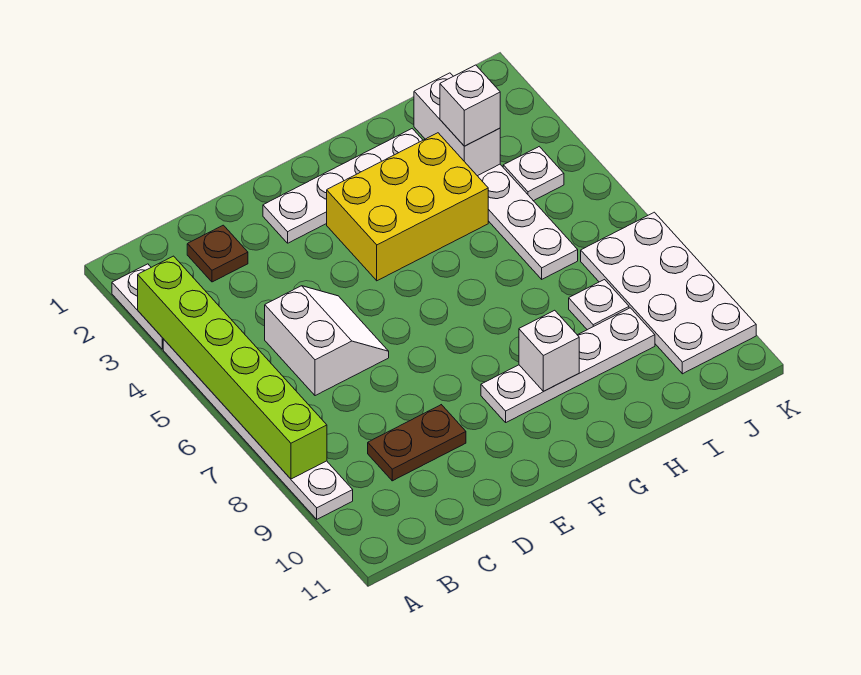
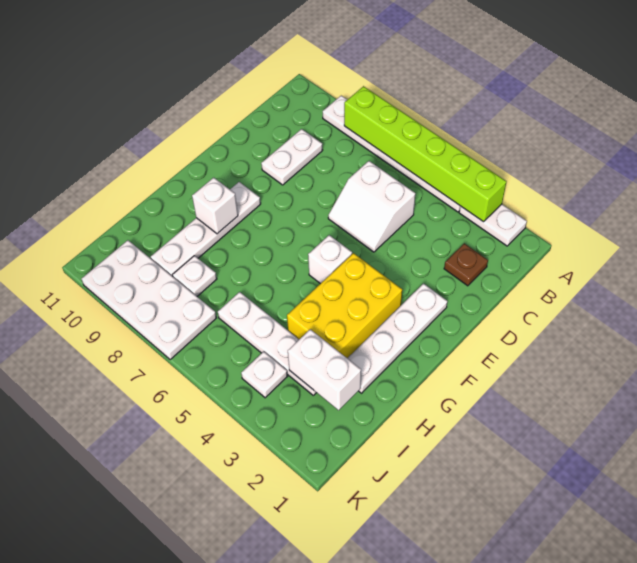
brown 1x2 plate [368,405,466,481] -> white 1x2 plate [261,129,323,185]
white 1x1 brick [440,65,500,146] -> white 1x1 brick moved to [308,235,352,284]

